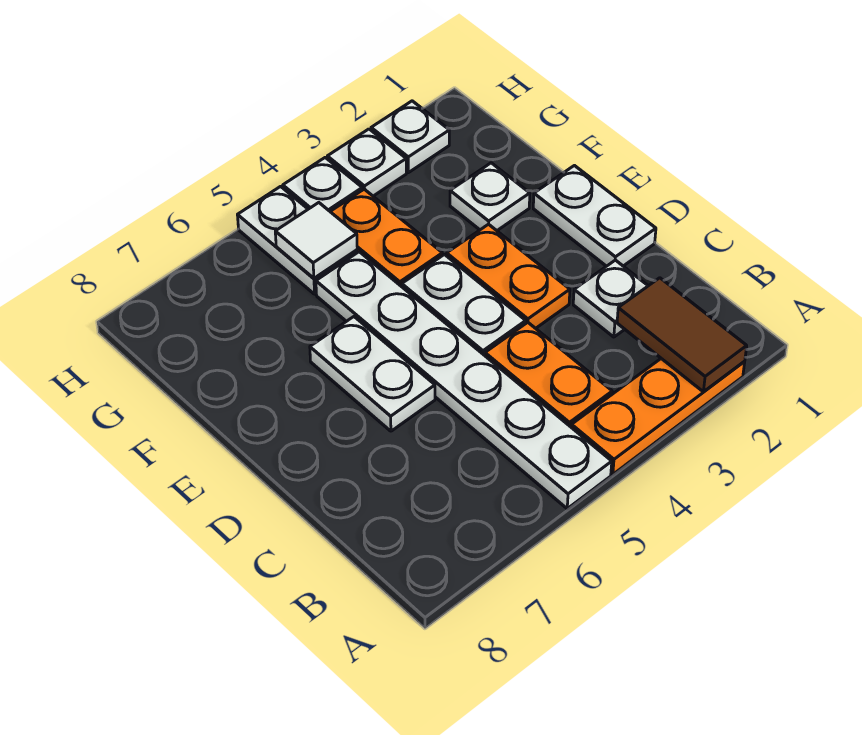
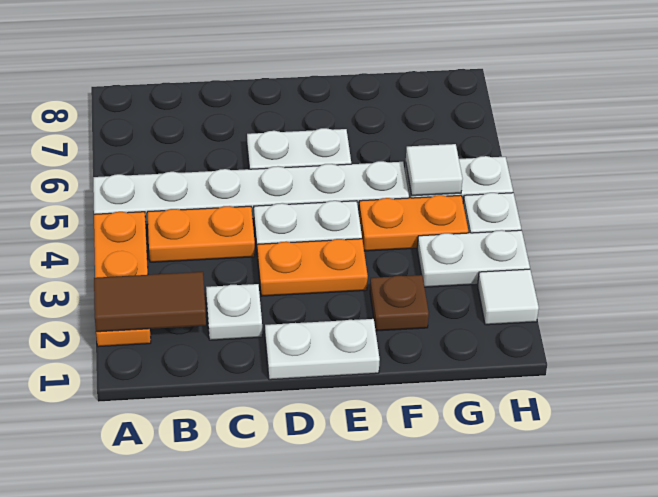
white 1x1 plate [450,163,530,231] -> brown 1x1 plate [370,275,429,331]
white 1x1 plate [371,101,449,173] -> white 1x1 tile [478,269,539,325]
white 1x1 plate [327,129,406,196] -> white 1x2 plate [417,230,530,287]

